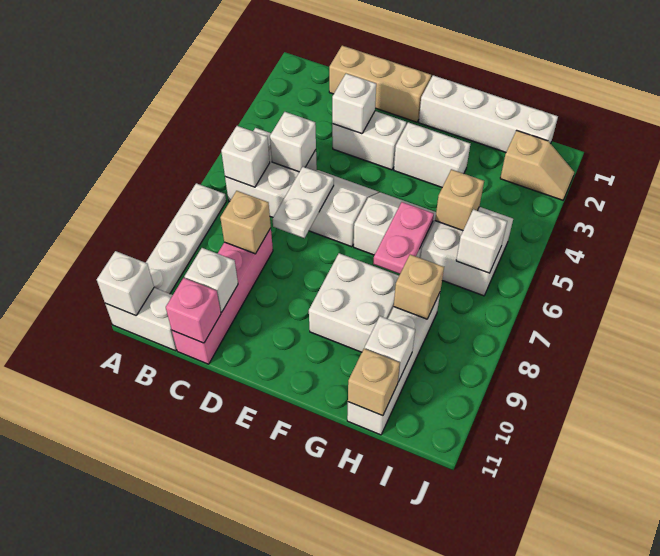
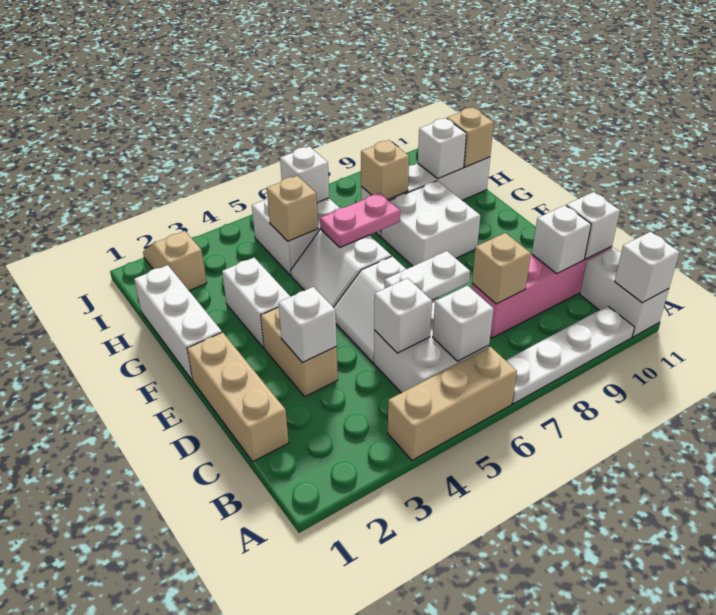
none -> tan 1x3 brick [388,347,517,460]
pink 1x1 brick [166,278,221,343] -> white 1x1 brick [566,192,620,259]
white 1x2 brick [332,111,406,170] -> tan 1x2 brick [261,307,338,397]
white 1x4 brick [419,75,558,152] -> white 1x3 brick [134,265,222,381]

